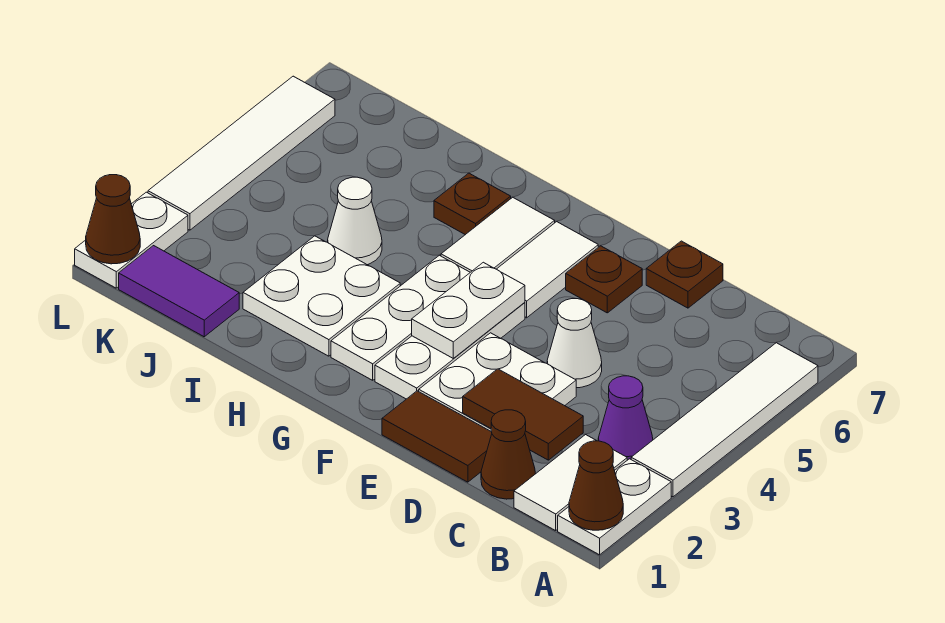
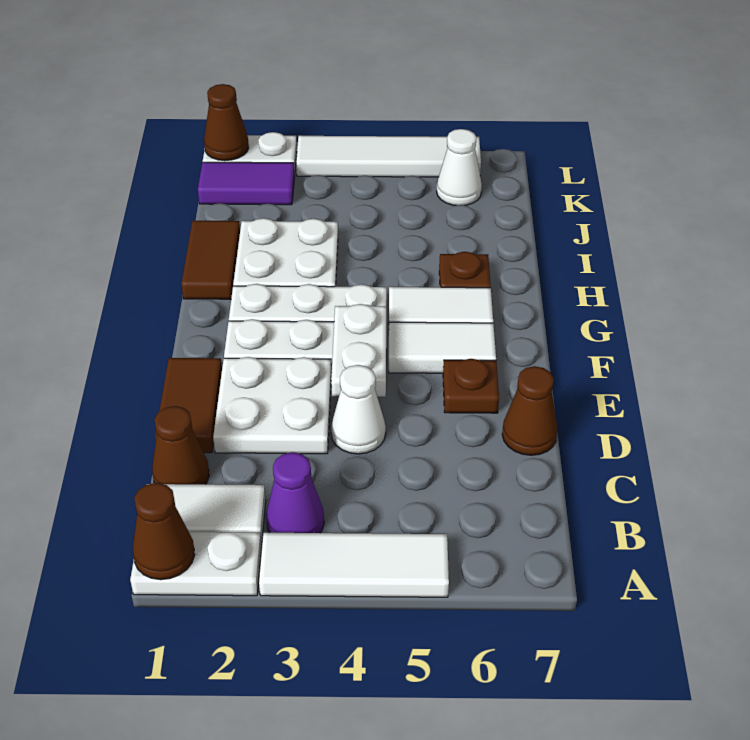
white 1x4 tile [631,343,818,497] -> white 1x3 tile [259,533,449,597]
brown 1x2 tile [463,369,583,460] -> brown 1x2 tile moved to [181,221,240,299]
brown 1x1 plate [646,241,723,308] -> brown 1x1 cone [502,366,558,455]
white 1x2 plate [412,262,525,358] -> white 1x2 plate turned to [331,304,386,397]
white 1x1 cone [328,177,382,265] -> white 1x1 cone moved to [437,129,482,205]
purple 1x2 tile [119,246,239,337] -> purple 1x2 tile turned to [198,162,295,205]

